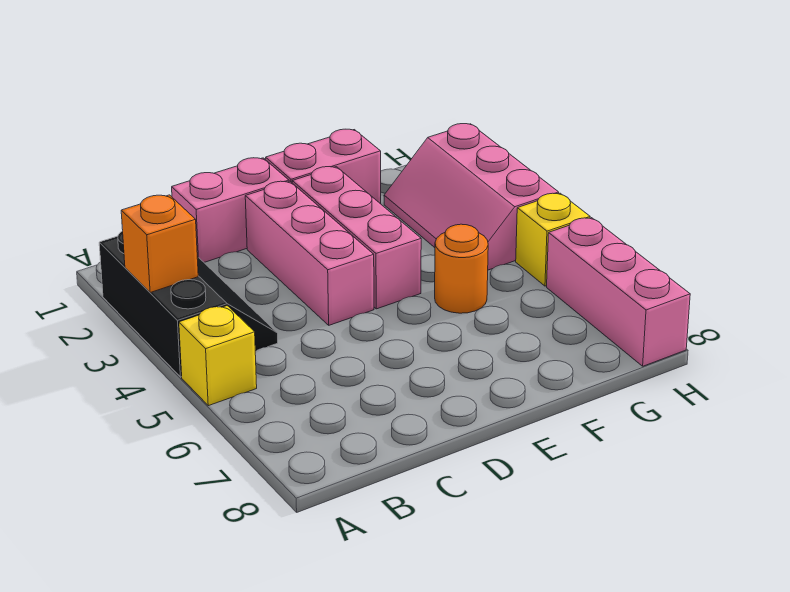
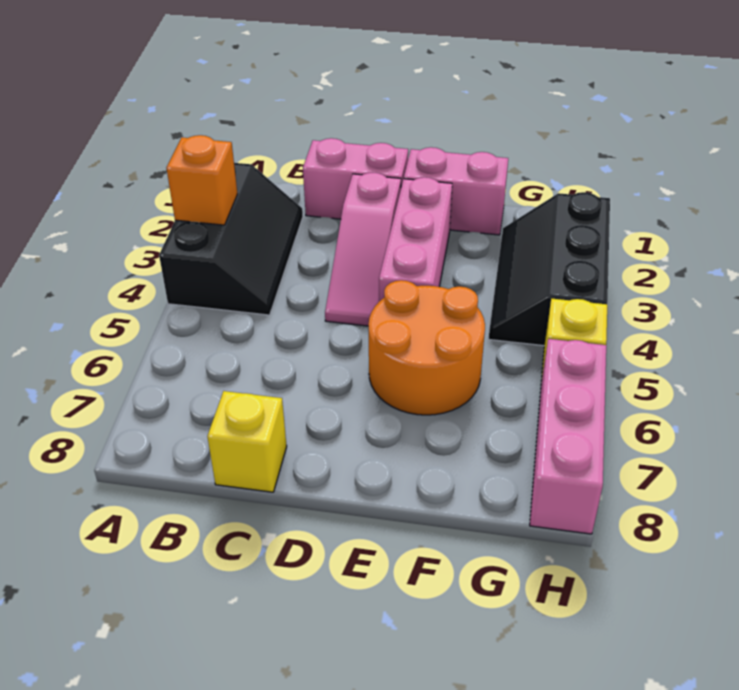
yellow 1x1 brick [179,306,257,406] -> yellow 1x1 brick moved to [207,391,287,492]
pink 1x3 brick [245,181,374,325] -> pink 1x3 slope [325,173,401,326]
orange 1x1 round brick [435,224,488,313] -> orange 2x2 round brick [368,280,485,415]
pink 2x3 slope [384,124,559,270] -> black 2x3 slope [489,192,610,346]

